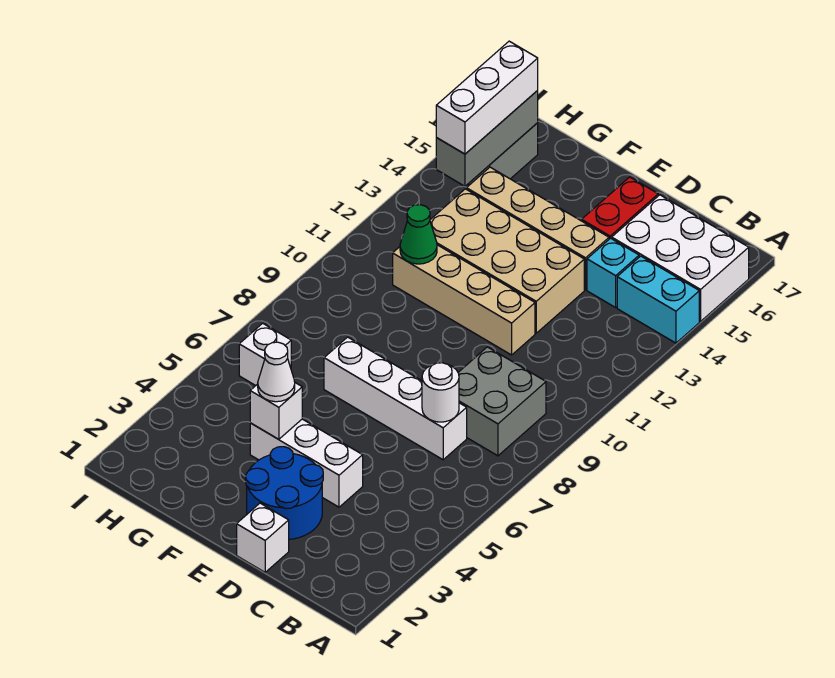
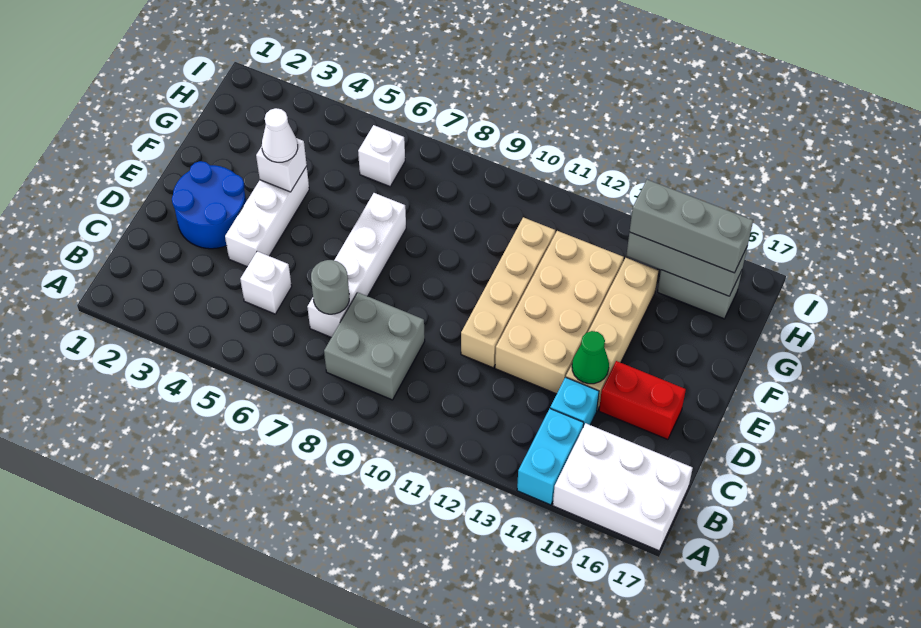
white 2x3 brick [612,195,749,321] -> white 2x3 brick turned to [553,423,693,551]
white 1x1 round brick [422,363,459,422] -> grey 1x1 round brick [311,260,349,314]
white 1x1 brick [237,503,289,572] -> white 1x1 brick moved to [240,251,292,314]
green 1x1 cone [400,205,437,264] -> green 1x1 cone moved to [572,331,609,384]
white 1x3 brick [436,41,538,154] -> grey 1x3 brick [630,180,753,273]

